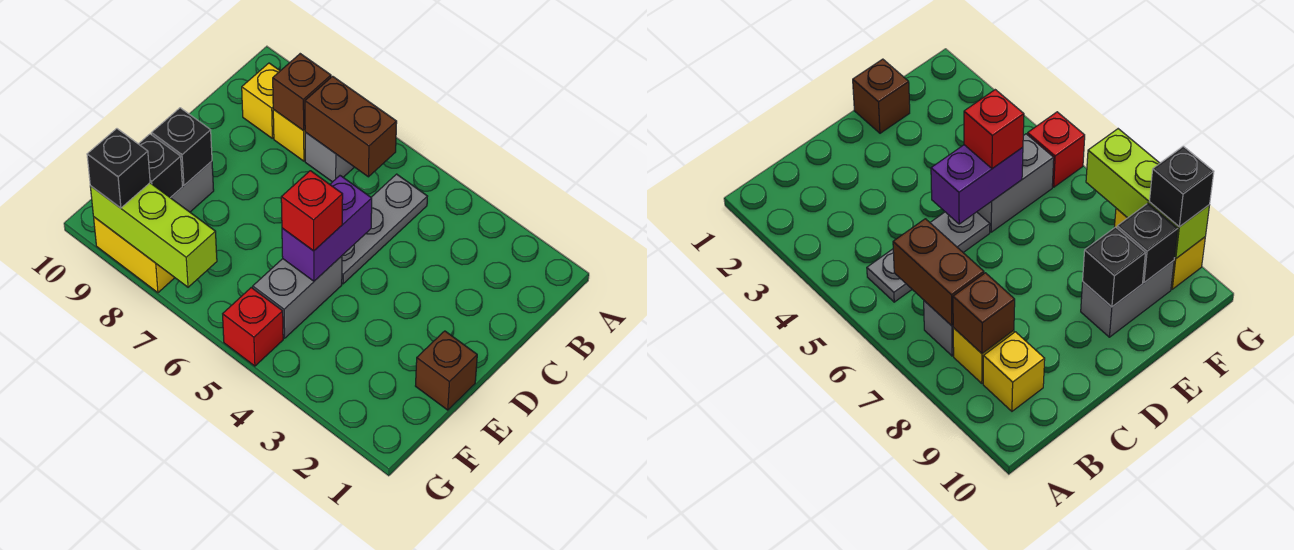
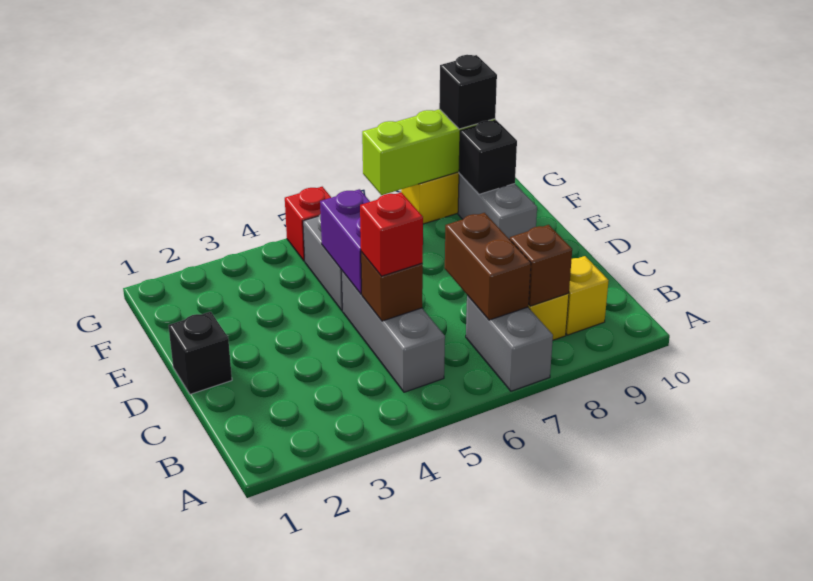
grey 1x3 plate [342,174,428,284] -> grey 1x3 brick [342,271,445,392]
brown 1x2 brick [305,76,397,177] -> brown 1x2 brick turned to [445,213,531,320]
grey 1x1 brick [305,132,354,182] -> grey 1x2 brick [466,295,553,391]
brown 1x1 brick [416,331,477,410] -> brown 1x1 brick moved to [361,252,423,321]
red 1x1 brick [281,171,343,251] -> red 1x1 brick moved to [360,192,423,276]
black 1x1 brick [152,108,212,185] -> black 1x1 brick moved to [168,312,232,394]

